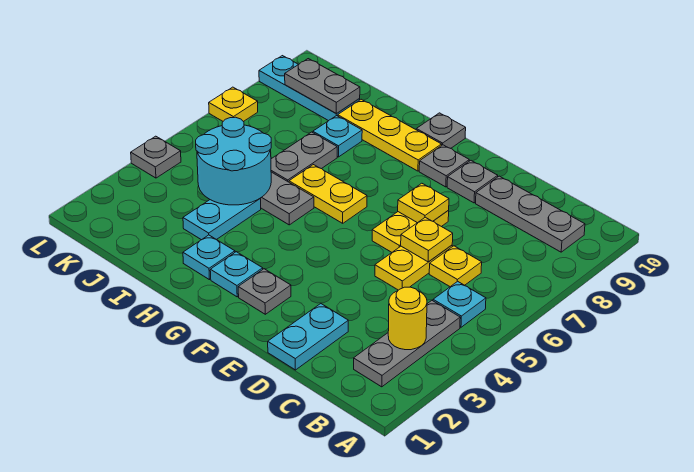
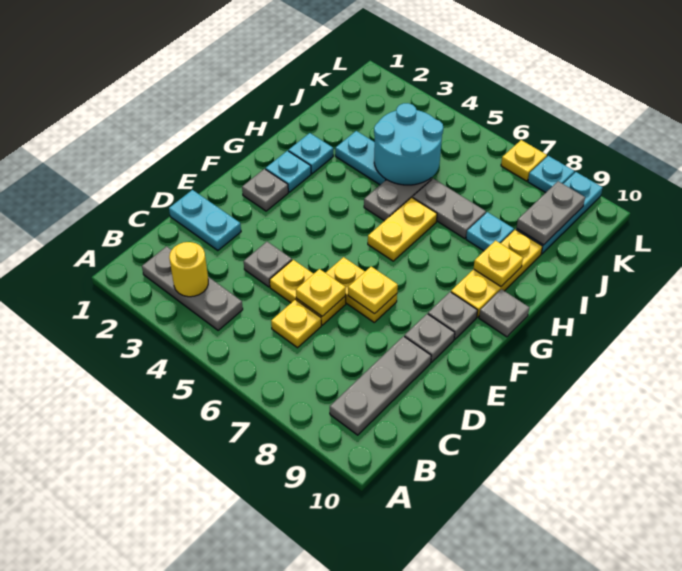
cyan 1x1 plate [433,281,486,327] -> cyan 1x1 plate moved to [528,156,574,193]
none -> yellow 1x1 plate [474,241,523,287]
grey 1x1 plate [131,136,181,178] -> grey 1x1 plate moved to [244,242,292,287]

